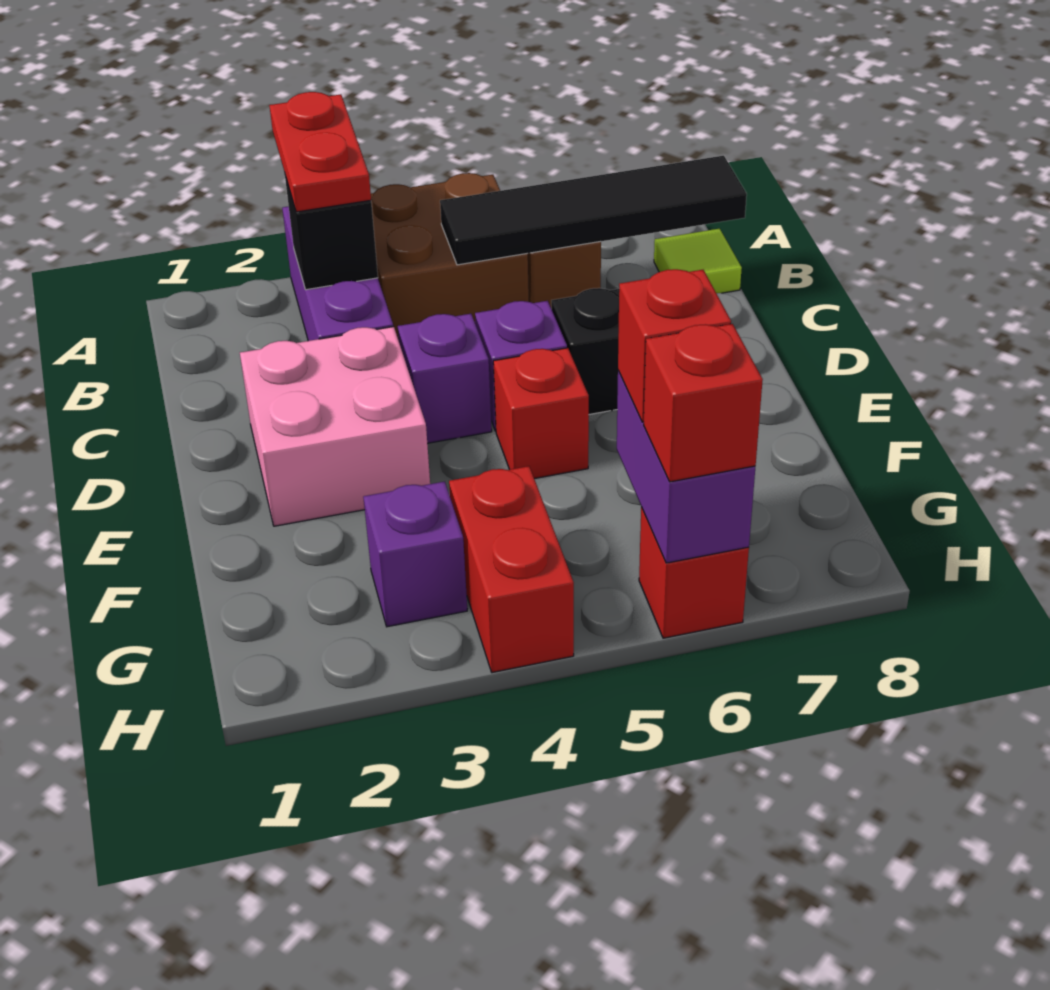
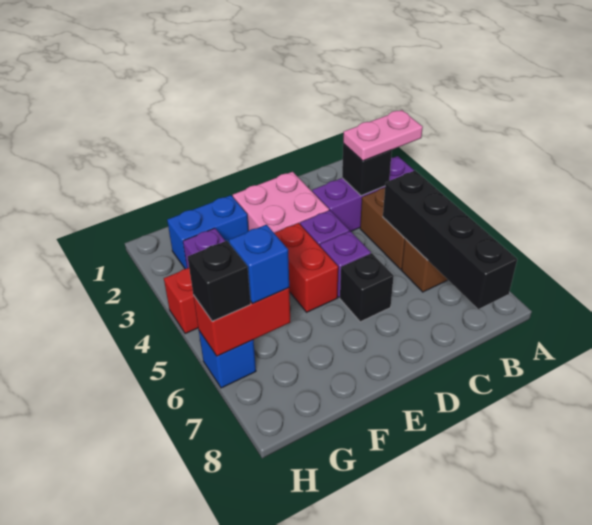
red 1x2 plate [269,92,371,212] -> pink 1x2 plate [343,110,423,161]
black 1x4 tile [440,156,747,265] -> black 1x4 brick [383,170,517,309]
lime 1x1 tile [654,229,742,293] -> none
red 1x1 brick [493,348,589,479] -> red 1x2 brick [274,223,338,312]
none -> blue 1x2 brick [167,195,249,269]
purple 1x2 brick [617,371,755,563] -> red 1x2 brick [193,288,290,356]
red 1x1 brick [618,269,731,422] -> blue 1x1 brick [229,225,289,304]
red 1x1 brick [639,507,749,638] -> blue 1x1 brick [199,331,256,388]
red 1x1 brick [644,324,763,482] -> black 1x1 brick [188,241,251,321]

